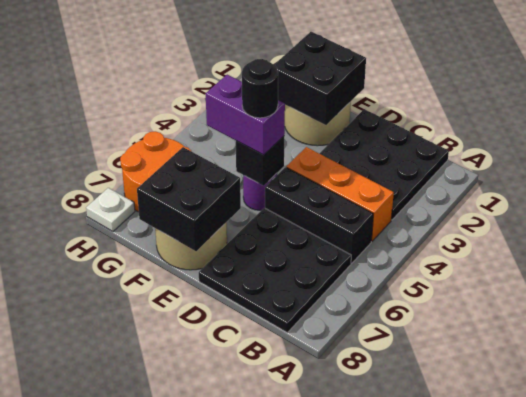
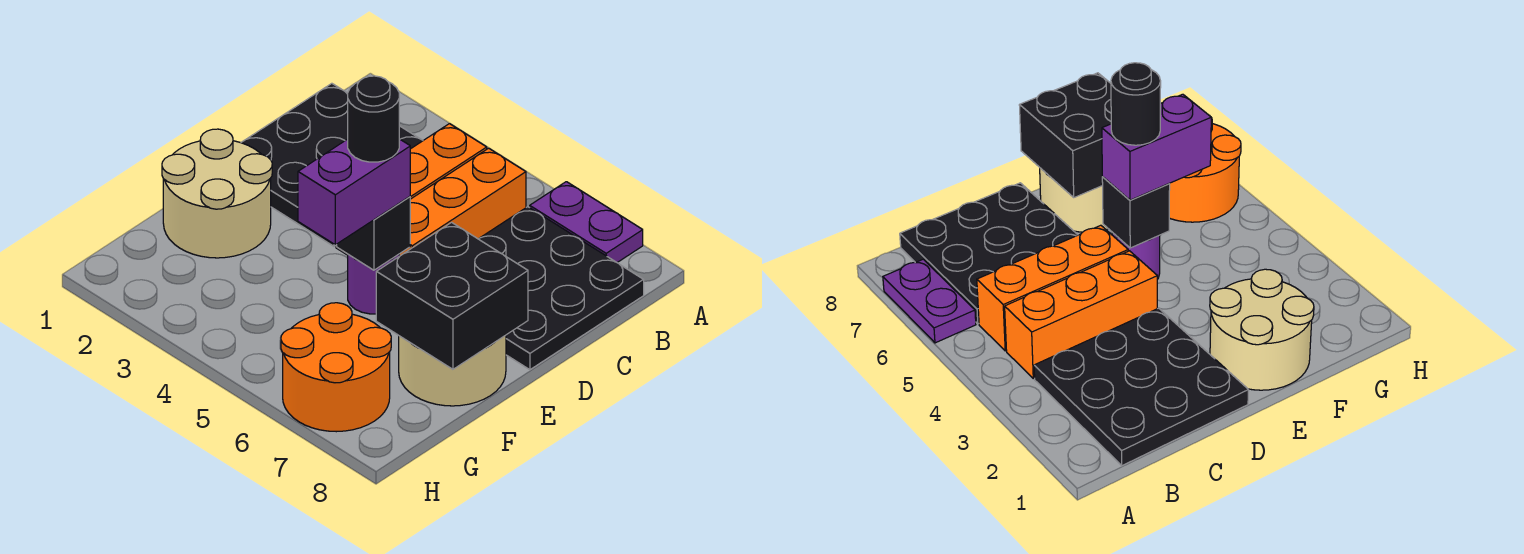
none -> purple 1x2 plate [529,182,643,262]
black 1x3 brick [265,167,373,263] -> orange 1x3 brick [399,148,526,256]
black 2x2 brick [274,32,366,125] -> none
white 1x1 plate [86,188,135,231] -> none

